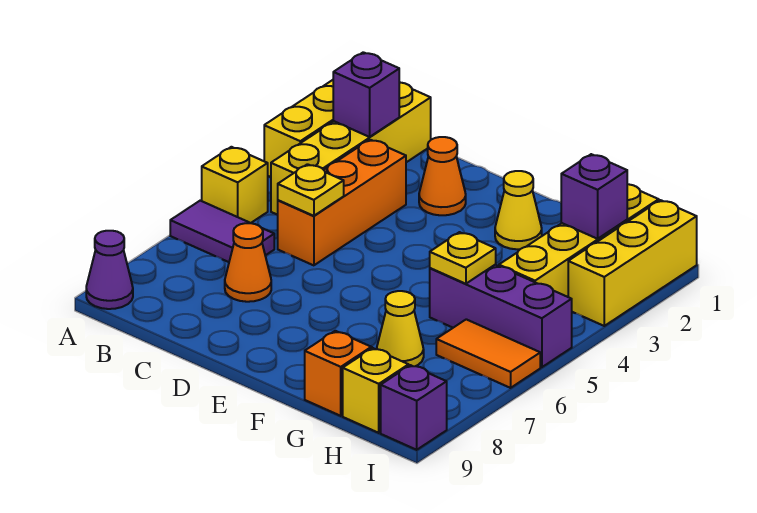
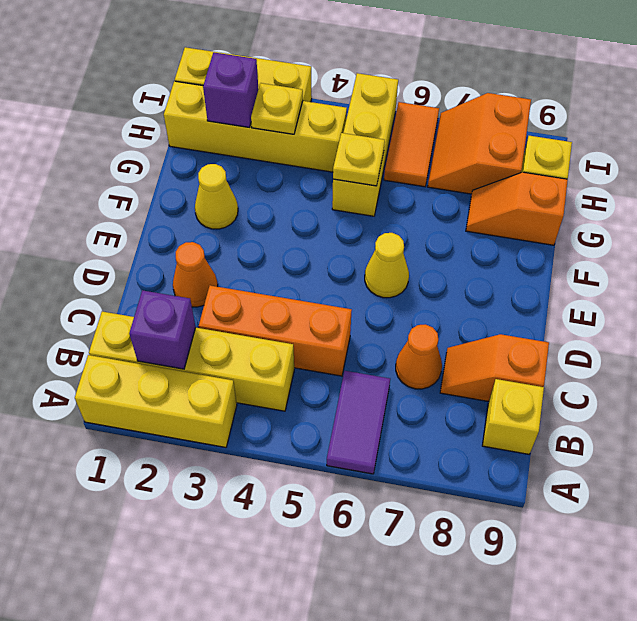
yellow 1x1 brick [202,147,268,223] -> yellow 1x1 brick moved to [482,379,544,454]
purple 1x1 cone [86,231,133,309] -> none
yellow 1x1 plate [278,164,344,216] -> yellow 1x1 plate moved to [251,83,303,134]
none -> orange 1x2 slope [440,334,549,402]
purple 1x3 brick [430,265,572,367] -> yellow 1x3 brick [332,73,398,216]
yellow 1x1 cone [377,291,424,366] -> yellow 1x1 cone moved to [365,233,409,298]
none -> orange 2x2 slope [428,93,531,194]
purple 1x1 brick [381,365,447,450] -> none

